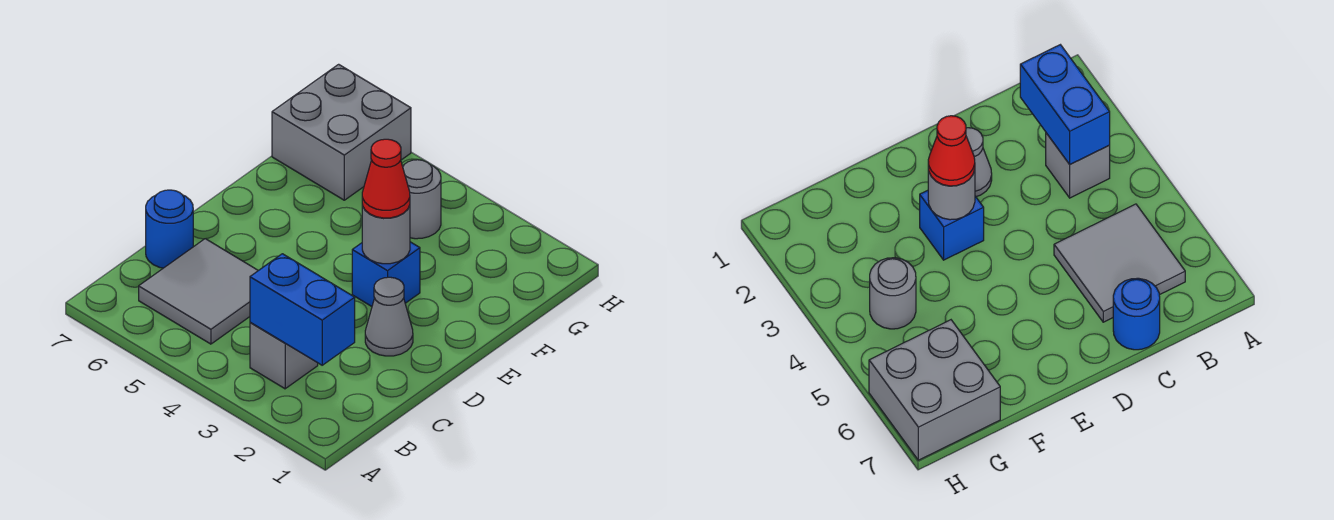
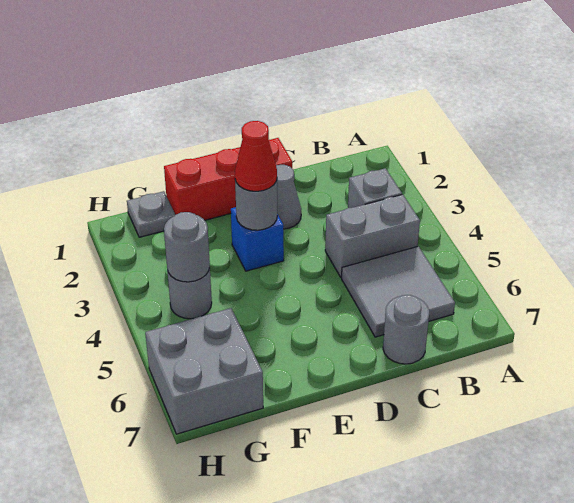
blue 1x2 brick [250,254,355,365] -> none
none -> grey 1x2 brick [325,194,420,278]
blue 1x1 round brick [146,190,193,268] -> grey 1x1 round brick [383,295,429,364]
none -> red 1x3 brick [164,138,292,220]
none -> grey 1x1 plate [127,191,175,237]
none -> grey 1x1 round brick [164,212,210,282]

